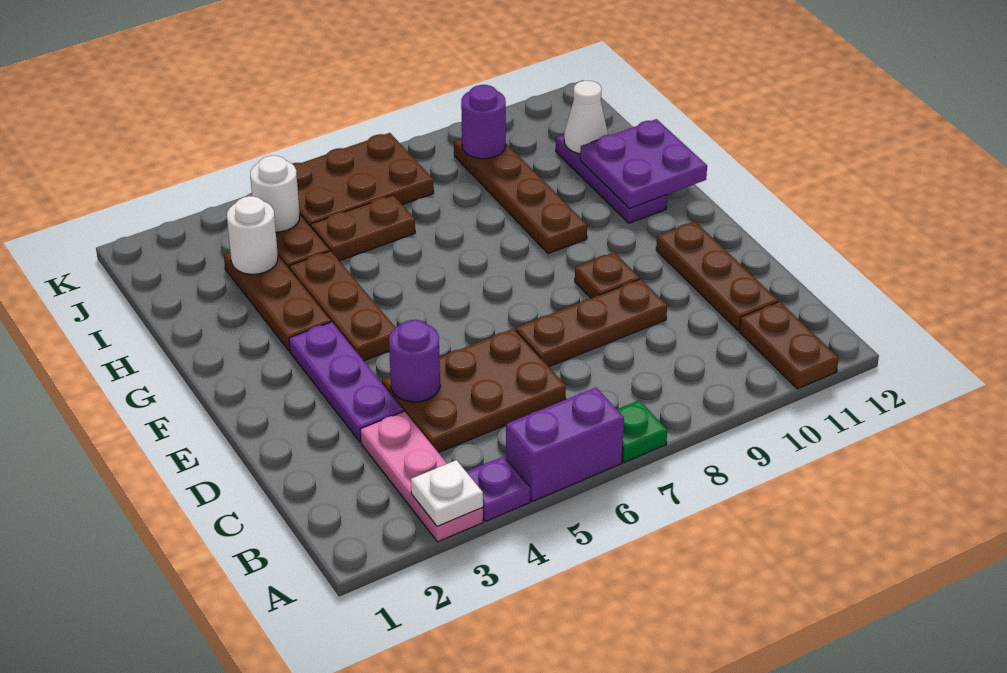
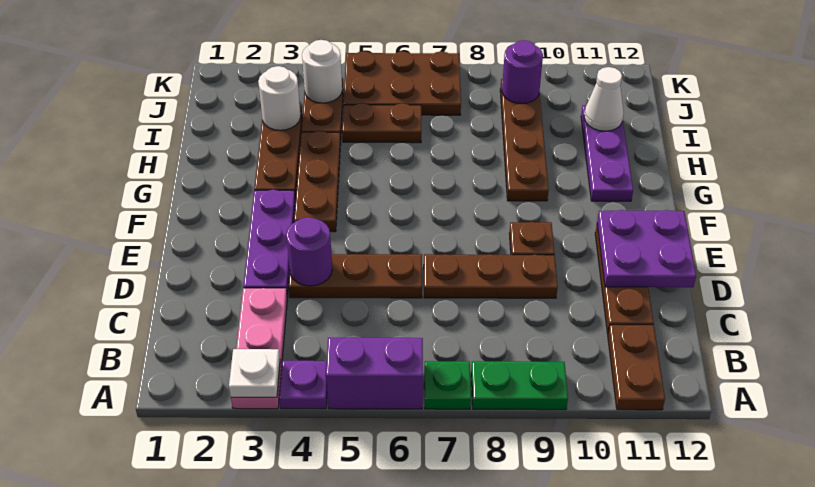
none -> green 1x2 plate [471,361,568,410]
brown 2x3 plate [382,329,566,453] -> brown 1x3 plate [289,254,422,298]
purple 2x2 plate [580,119,707,208] -> purple 2x2 plate moved to [597,210,696,287]

